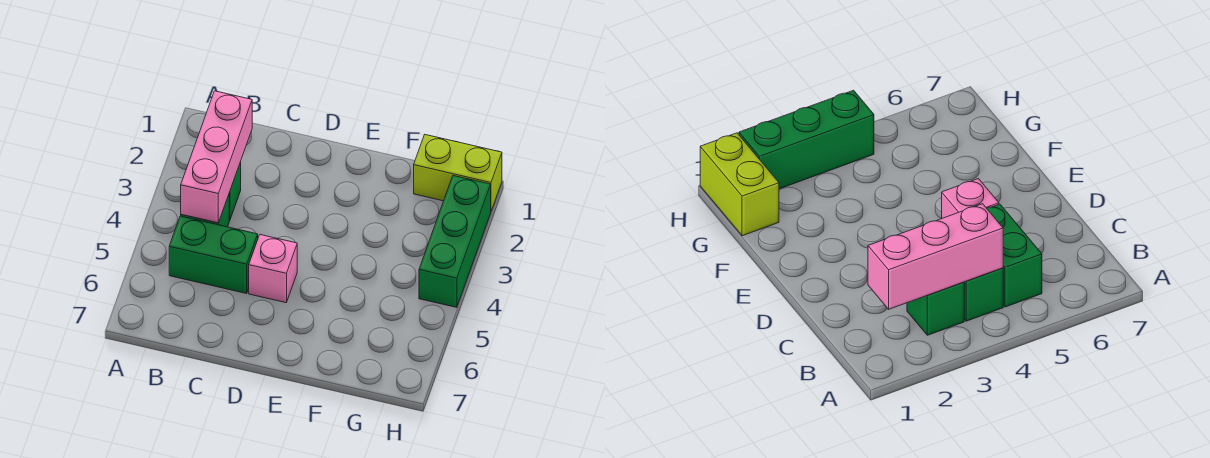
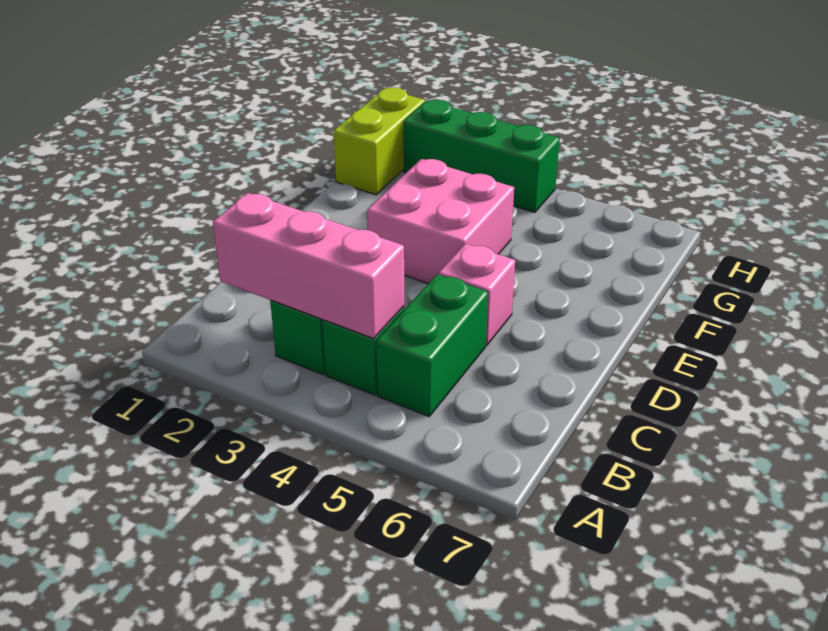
none -> pink 2x2 brick [367,159,514,284]

